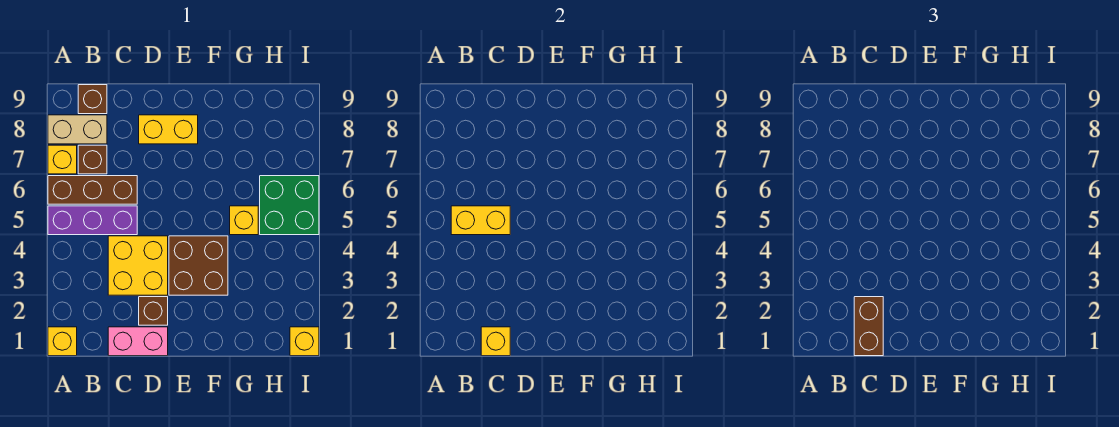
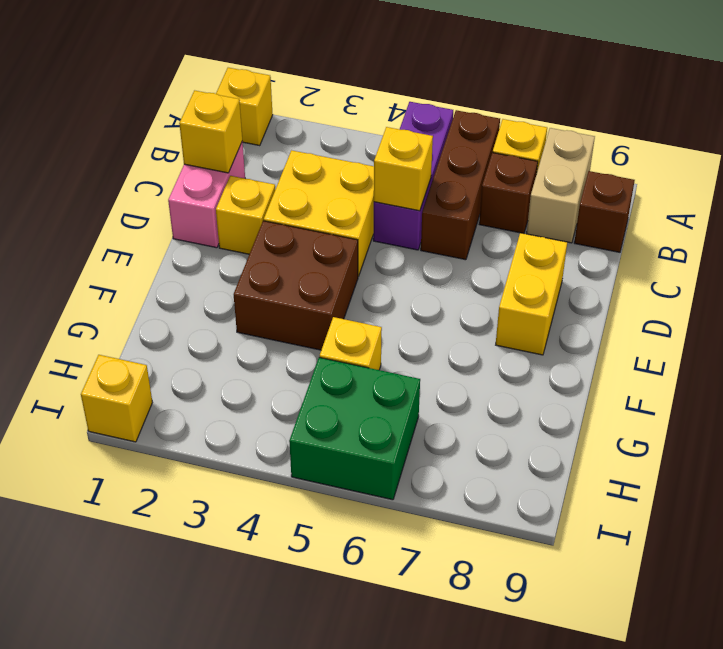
yellow 1x2 brick [451,206,510,235] -> yellow 1x1 brick [374,127,433,211]
brown 1x2 brick [854,297,883,356] -> none
brown 1x1 brick [139,297,168,325] -> yellow 1x1 brick [216,176,275,254]

